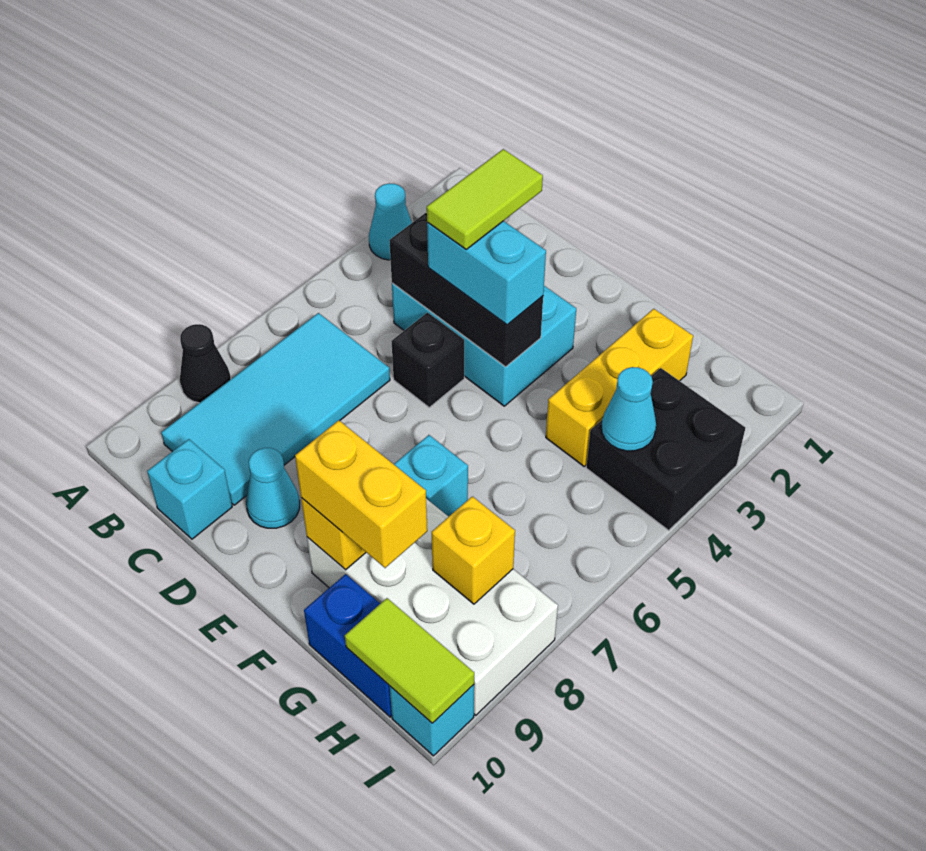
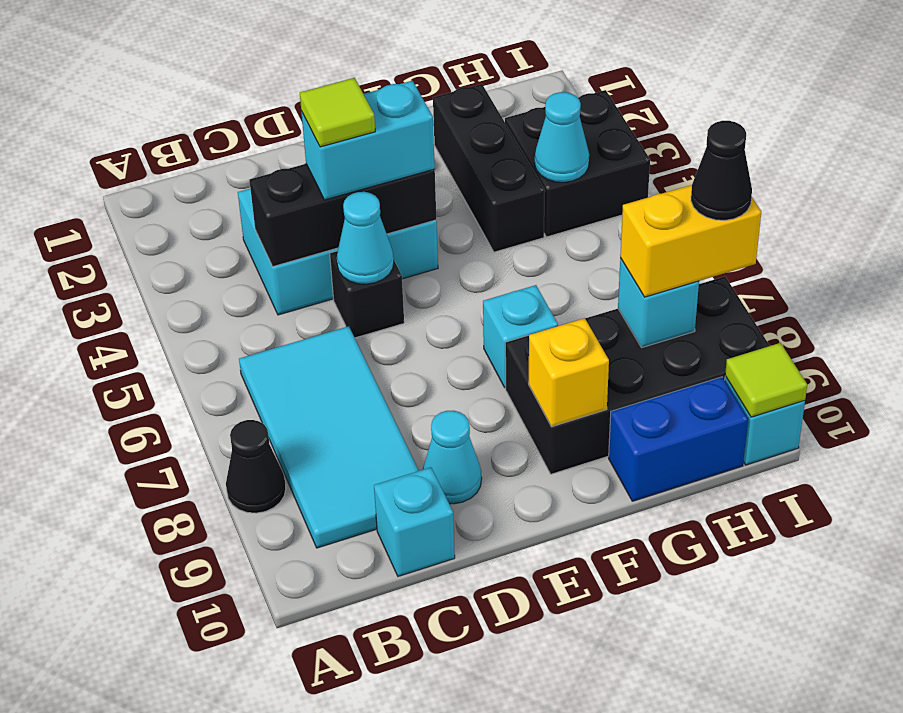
cyan 1x1 cone [369,183,412,260] -> cyan 1x1 cone moved to [337,192,394,284]
lime 1x2 tile [427,149,543,249] -> lime 1x1 tile [300,78,375,147]
white 2x4 brick [307,499,558,715] -> black 2x4 brick [505,276,770,474]
yellow 1x2 brick [295,420,427,568] -> yellow 1x2 brick moved to [620,185,761,297]
yellow 1x3 brick [546,309,693,466] -> black 1x3 brick [433,84,545,252]
yellow 1x1 brick [432,496,515,604] -> cyan 1x1 brick [618,258,699,347]
lime 1x2 tile [345,598,474,723] -> lime 1x1 tile [725,343,807,417]
none -> black 1x1 cone [691,121,752,220]

